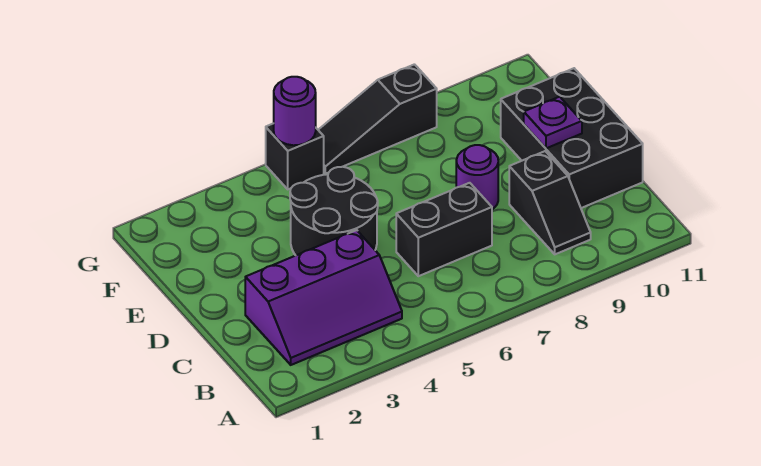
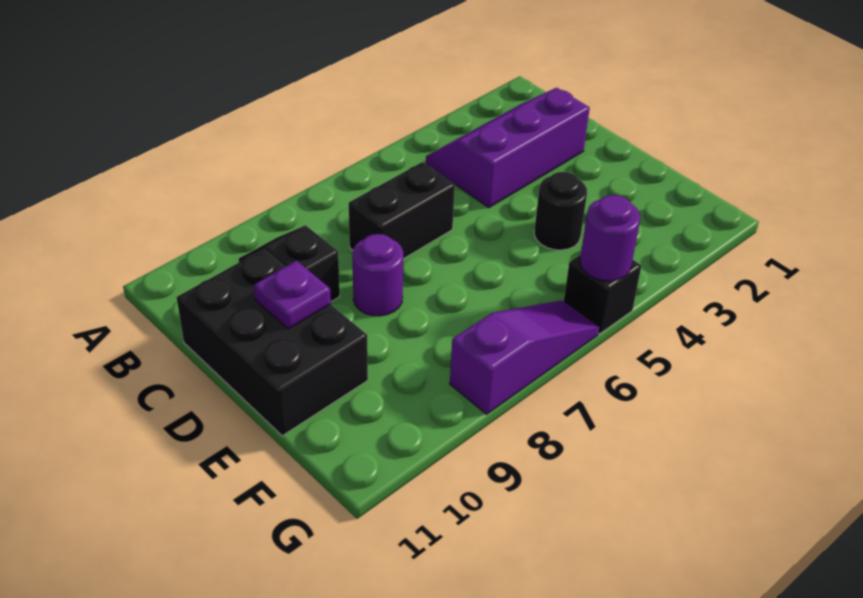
black 2x2 round brick [290,167,378,255] -> black 1x1 round brick [534,172,587,250]
black 1x3 slope [319,64,437,174] -> purple 1x3 slope [450,300,599,414]

